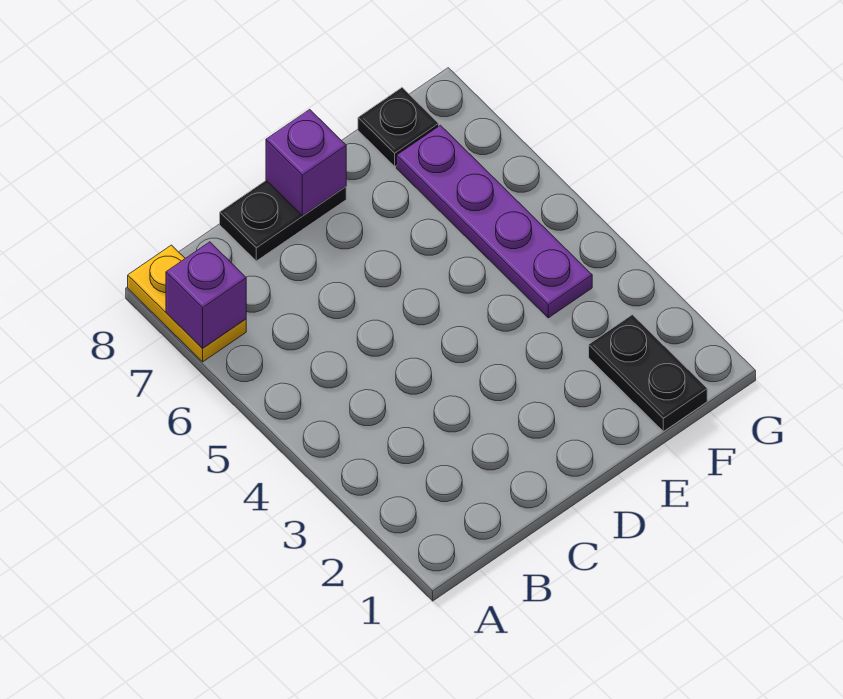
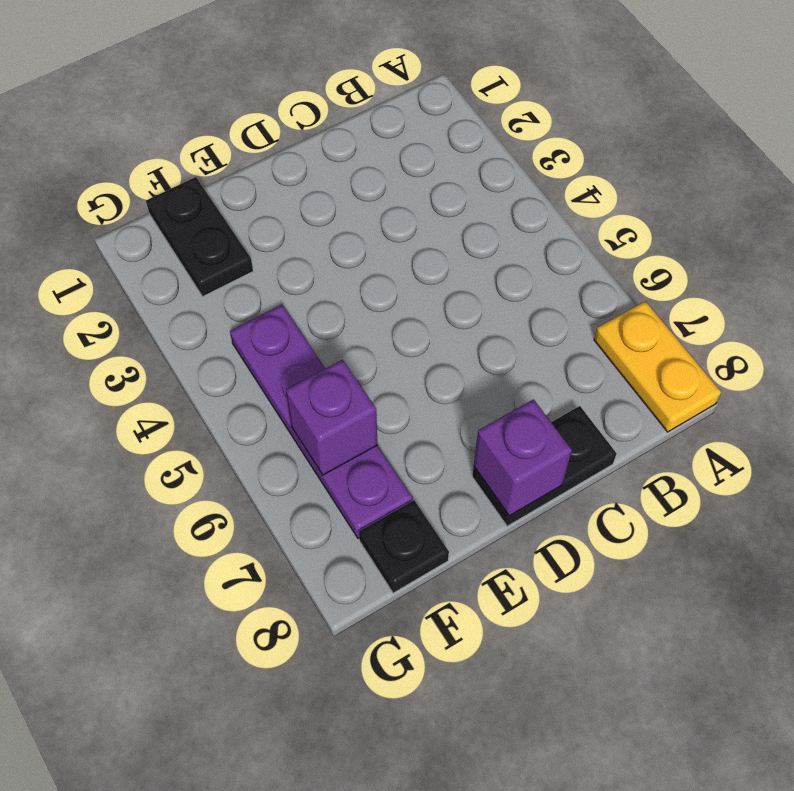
purple 1x1 brick [166,242,246,348] -> purple 1x1 brick moved to [286,360,377,475]

